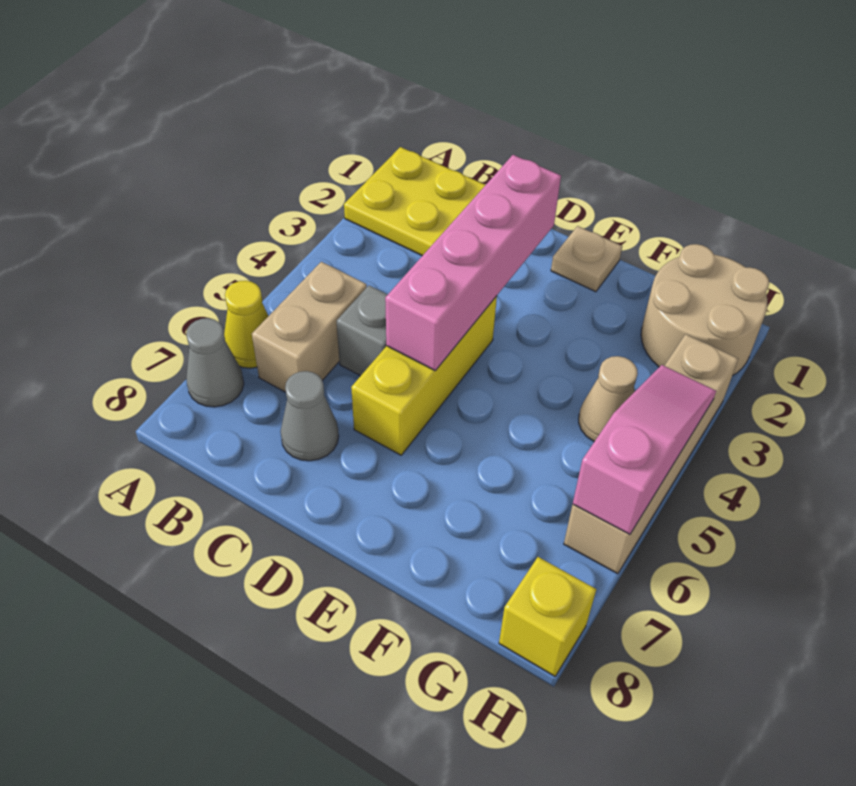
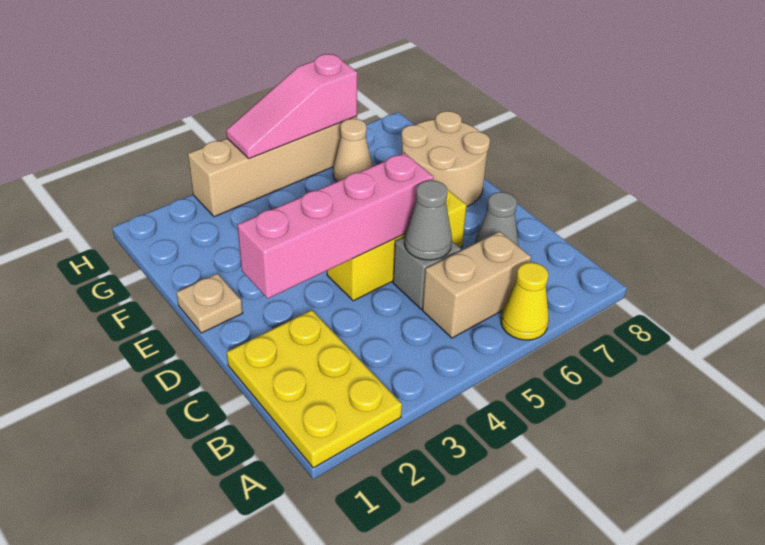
grey 1x1 cone [186,318,244,407] -> grey 1x1 cone moved to [404,180,452,260]
tan 2x2 round brick [641,244,769,375] -> tan 2x2 round brick moved to [401,111,490,206]
tan 1x1 cone [579,356,638,442] -> tan 1x1 cone moved to [333,119,373,182]
yellow 1x1 brick [499,557,596,676] -> none

